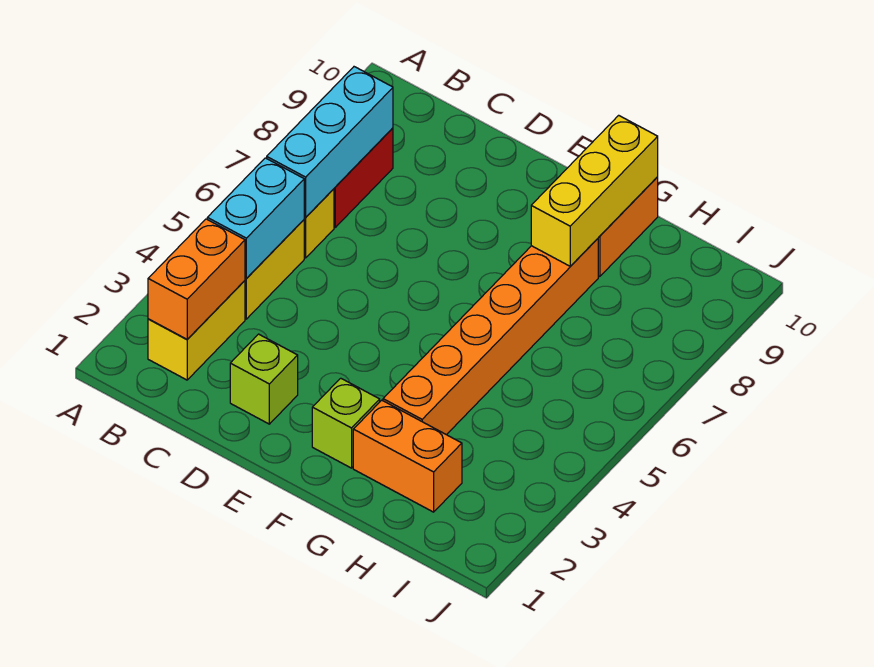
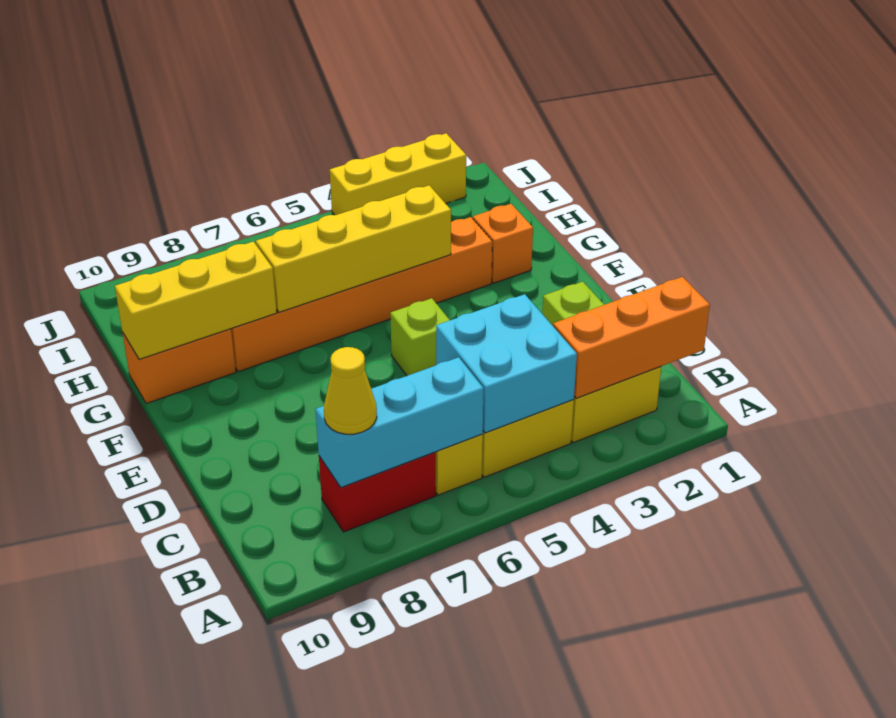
orange 1x2 brick [148,219,245,339] -> orange 1x3 brick [553,277,710,398]
cyan 1x2 brick [207,158,304,279] -> cyan 2x2 brick [436,294,577,433]
none -> yellow 1x1 cone [324,347,377,434]
lime 1x1 brick [312,378,380,468] -> lime 1x1 brick moved to [390,298,450,376]
orange 1x2 brick [353,400,462,512] -> orange 1x1 brick [473,204,533,283]
none -> yellow 1x4 brick [256,185,451,312]
none -> yellow 1x3 brick [330,133,466,215]

